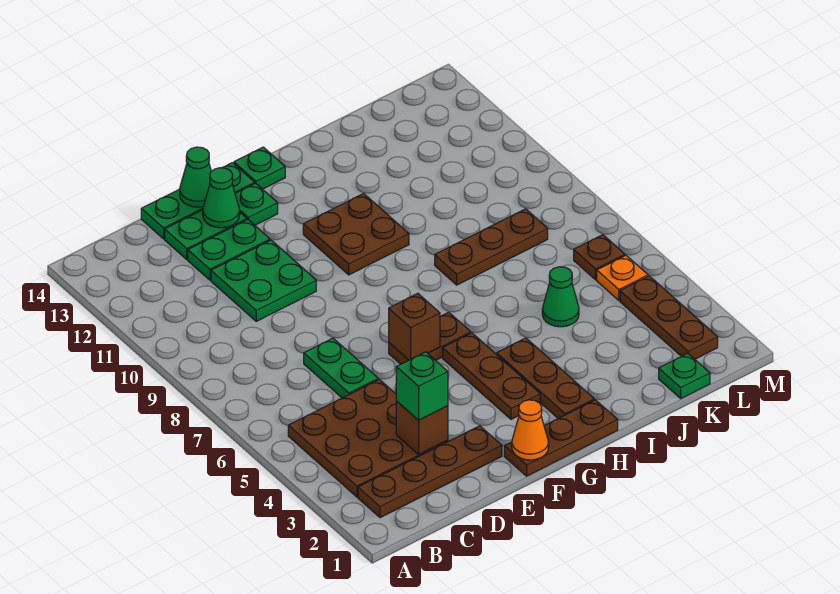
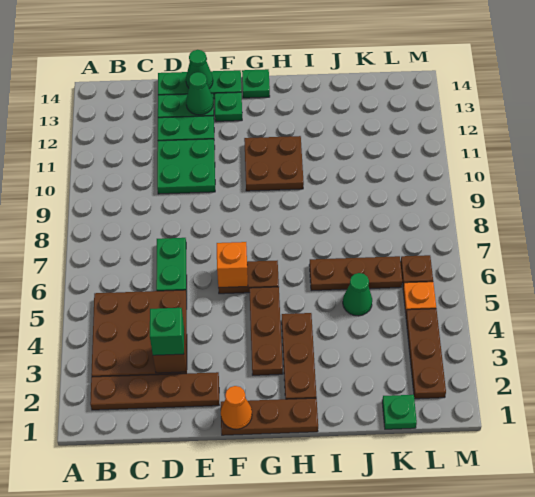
brown 1x1 brick [389,293,440,360] -> orange 1x1 brick [217,242,248,288]
brown 1x3 plate [435,209,548,285] -> brown 1x3 plate moved to [309,256,402,291]

